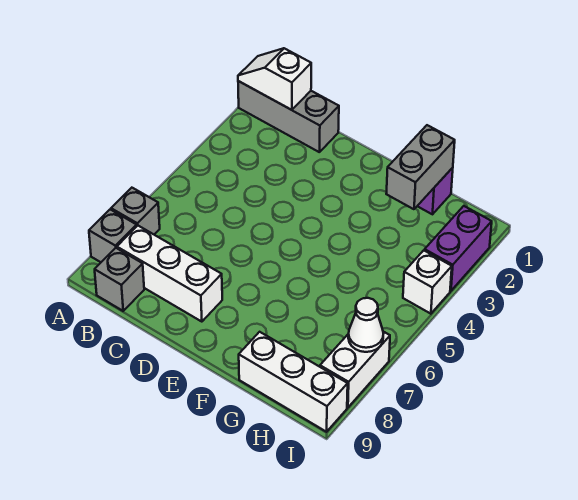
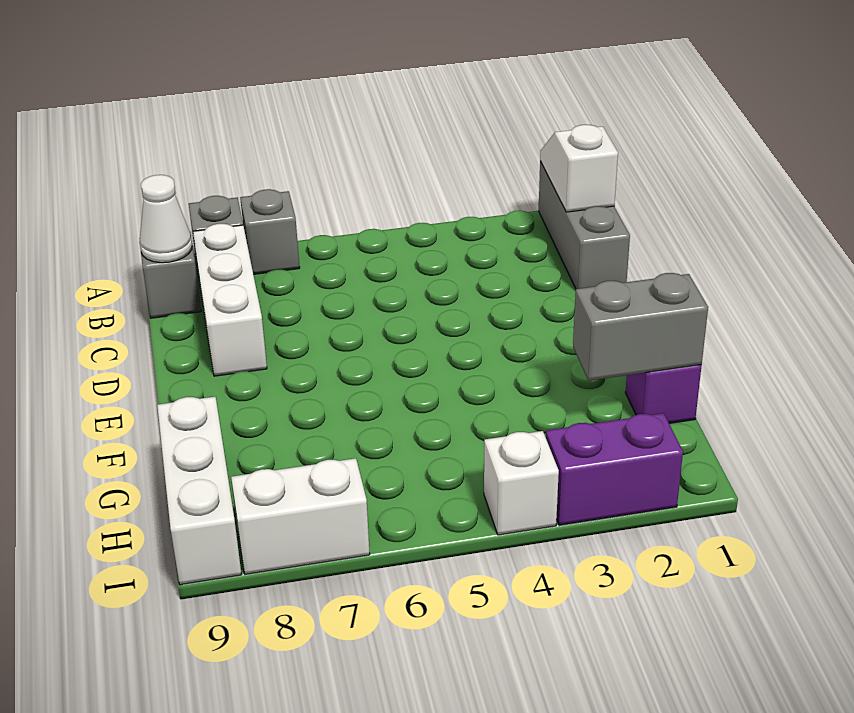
white 1x1 cone [348,298,383,352] -> white 1x1 cone moved to [139,175,192,263]

